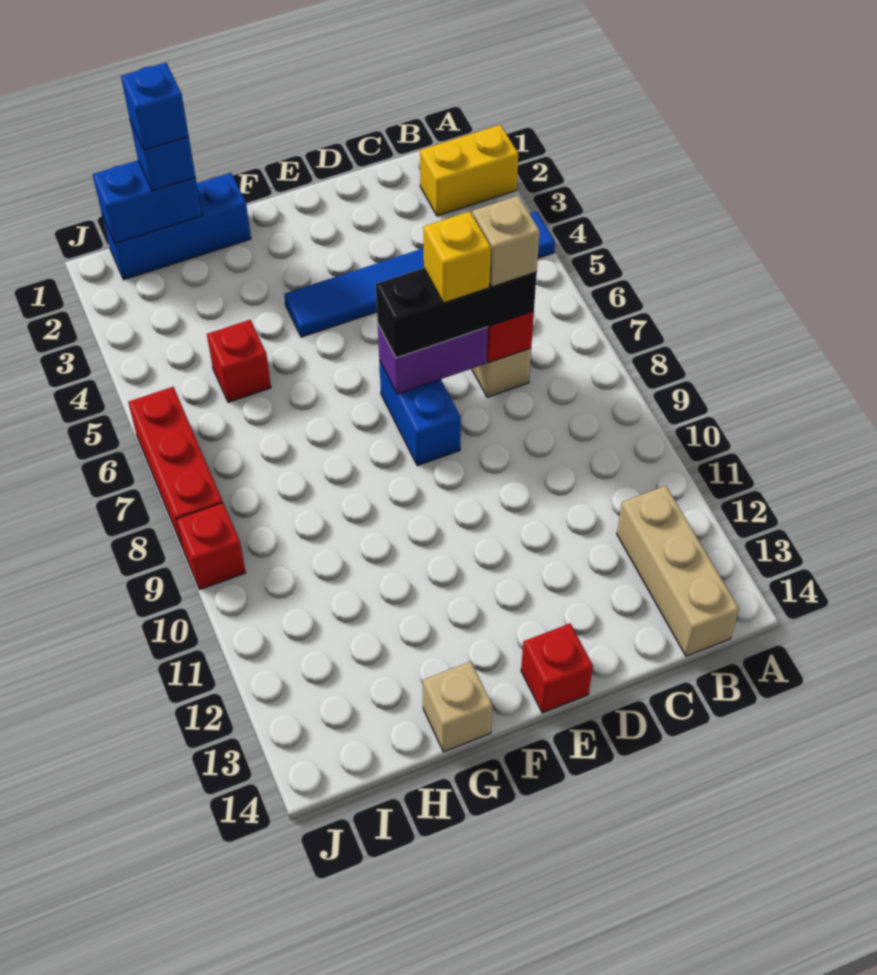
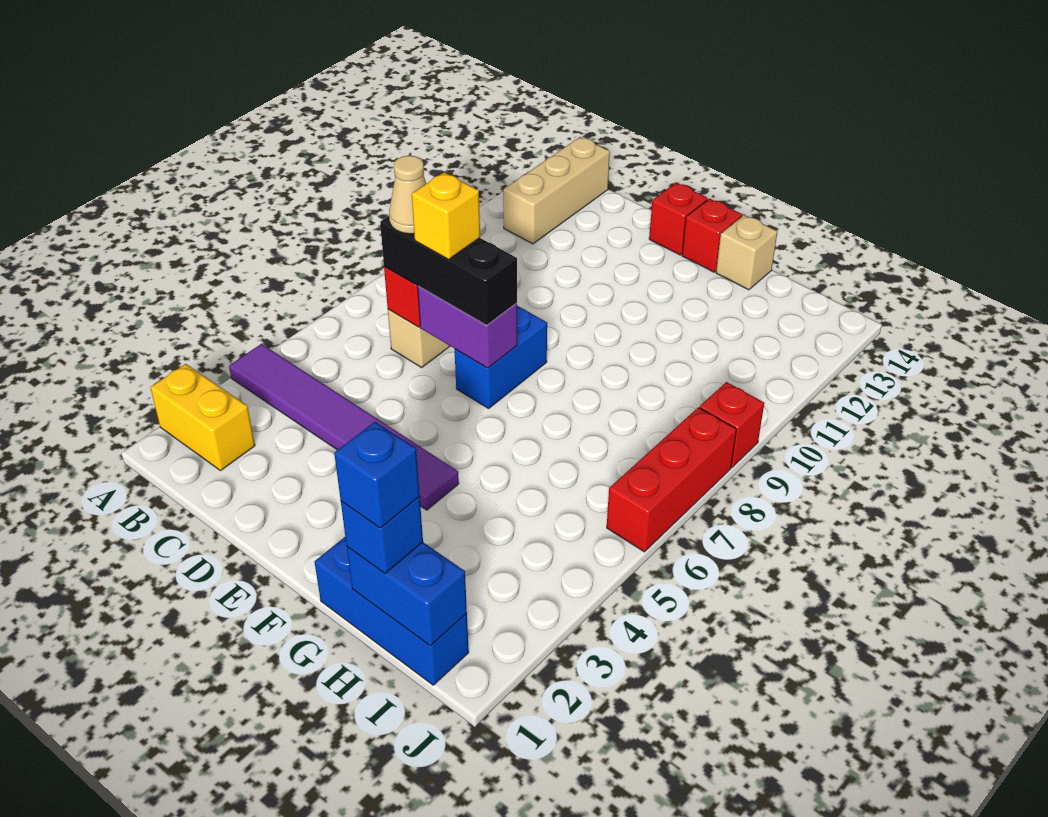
blue 1x6 tile [284,211,555,337] -> purple 1x6 tile [229,344,459,510]
tan 1x1 brick [472,196,540,287] -> tan 1x1 cone [389,156,426,234]
red 1x1 brick [207,320,271,402] -> red 1x1 brick moved to [682,199,742,272]

